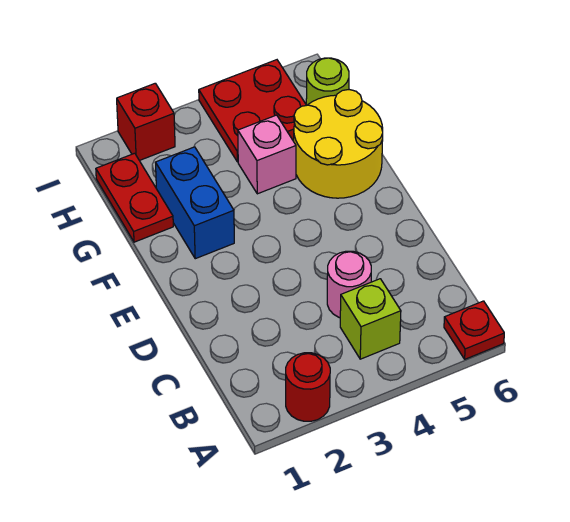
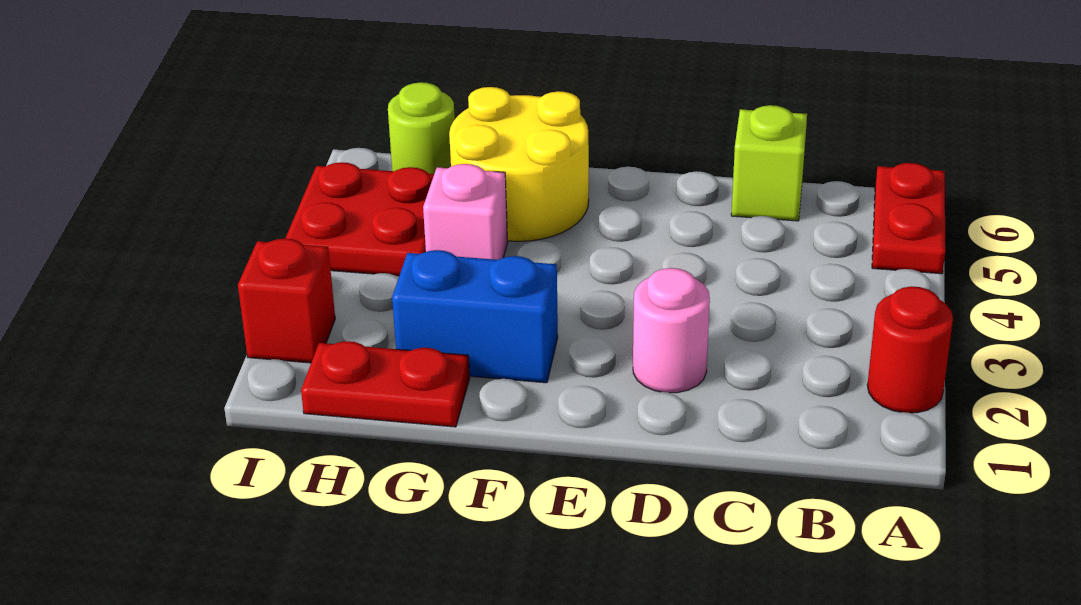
red 1x1 plate [444,301,504,359] -> red 1x2 plate [872,163,945,274]
lime 1x1 brick [340,279,401,359] -> lime 1x1 brick moved to [731,105,807,221]
pink 1x1 round brick [327,251,371,318] -> pink 1x1 round brick moved to [633,268,710,393]

